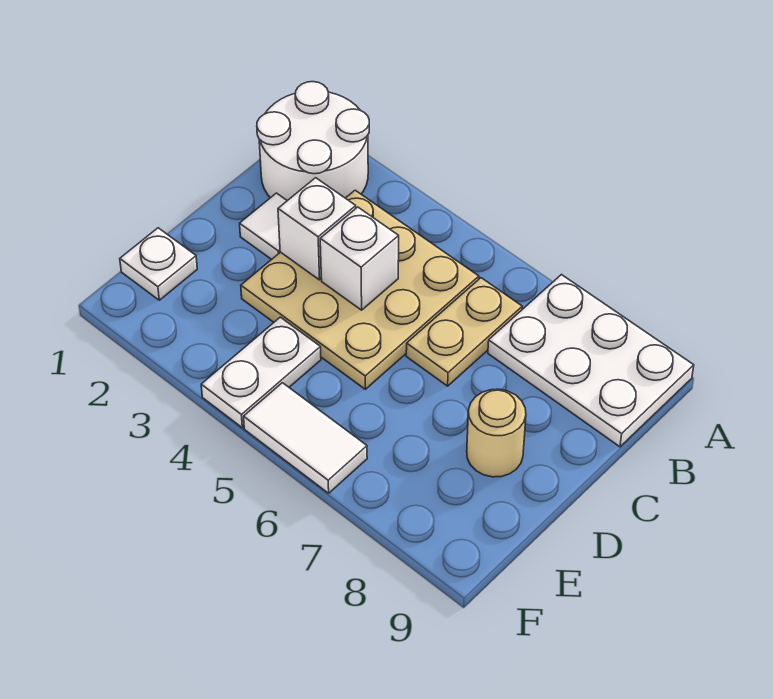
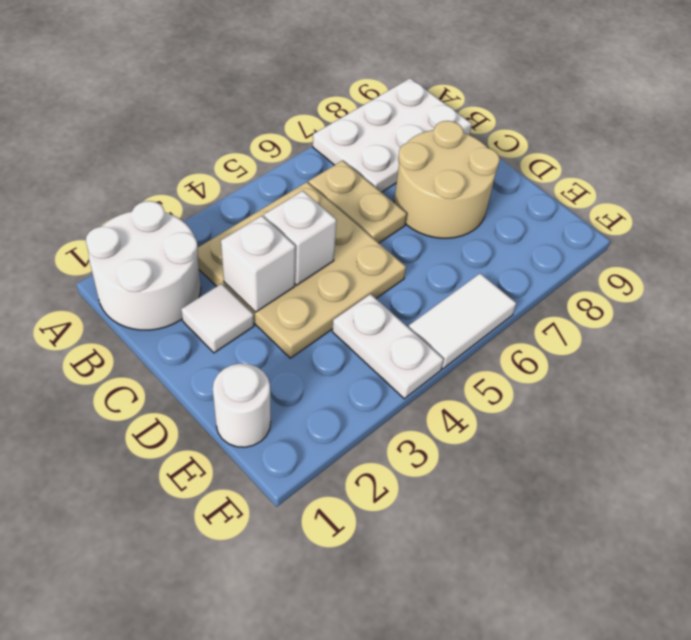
tan 1x1 round brick [467,389,526,477] -> tan 2x2 round brick [394,121,500,238]
white 1x1 plate [120,228,197,300] -> white 1x1 round brick [213,363,271,447]

